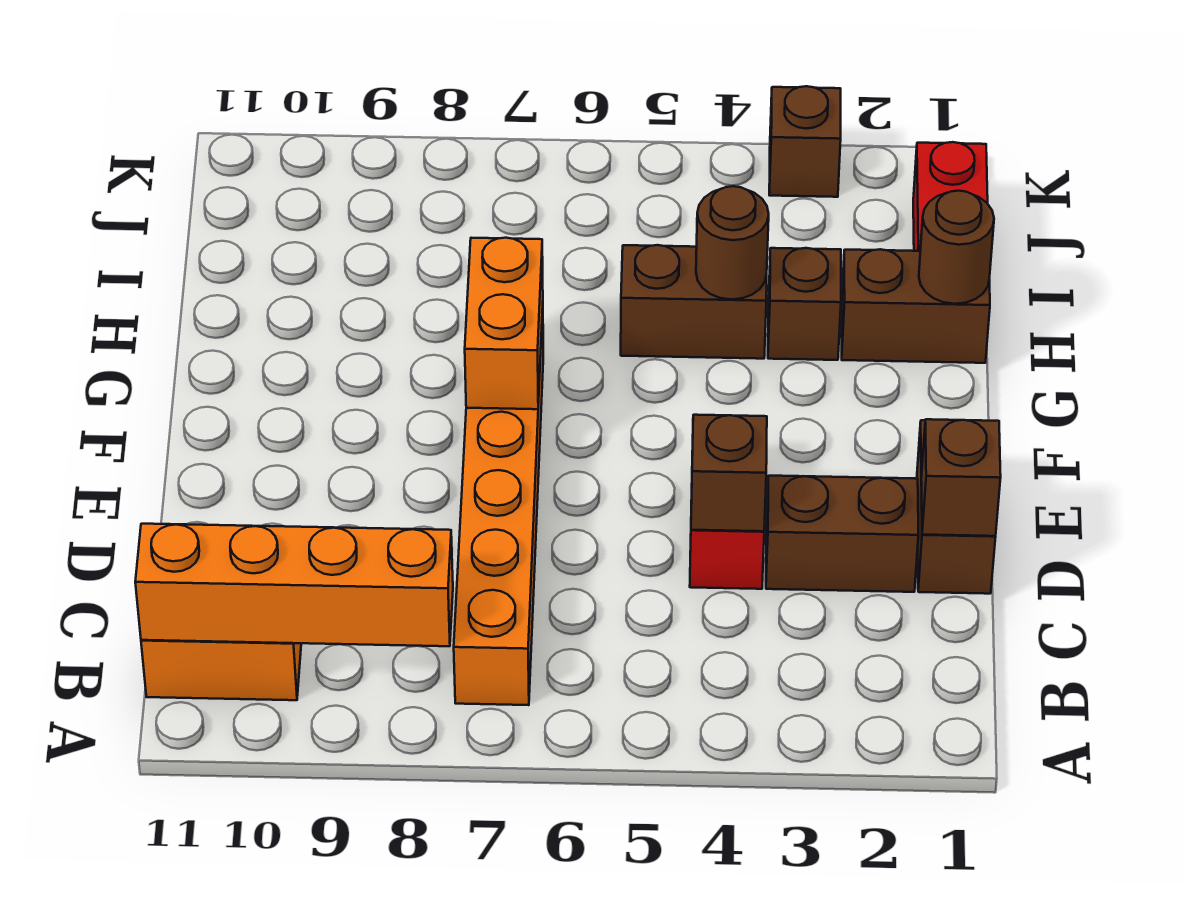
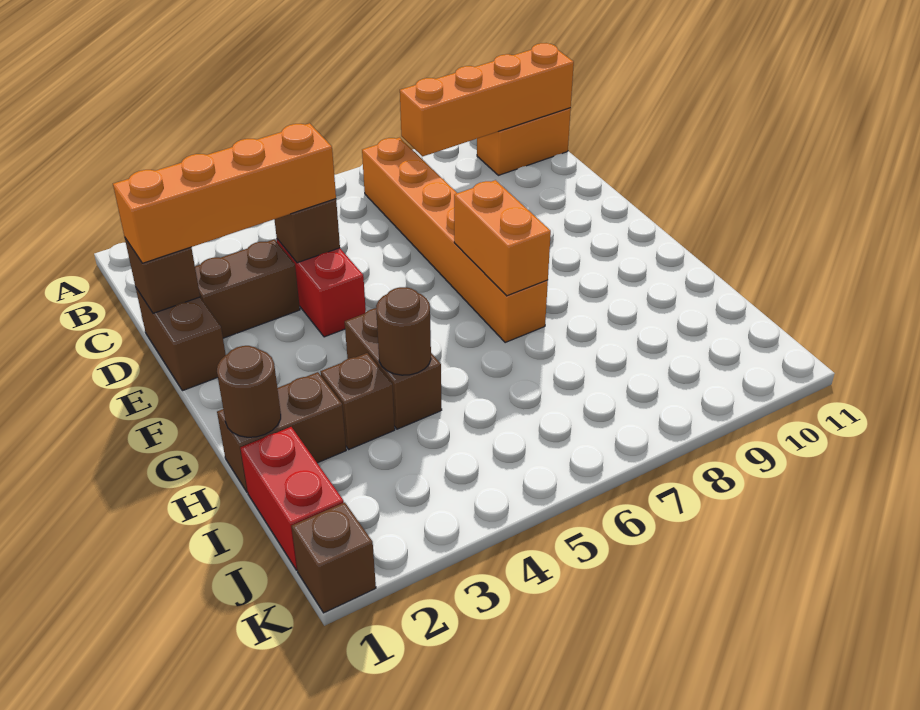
none -> orange 1x4 brick [113,123,336,263]
brown 1x2 brick [621,245,767,359] -> brown 1x2 brick turned to [345,308,442,429]
brown 1x1 brick [769,86,841,197] -> brown 1x1 brick moved to [292,502,376,613]

